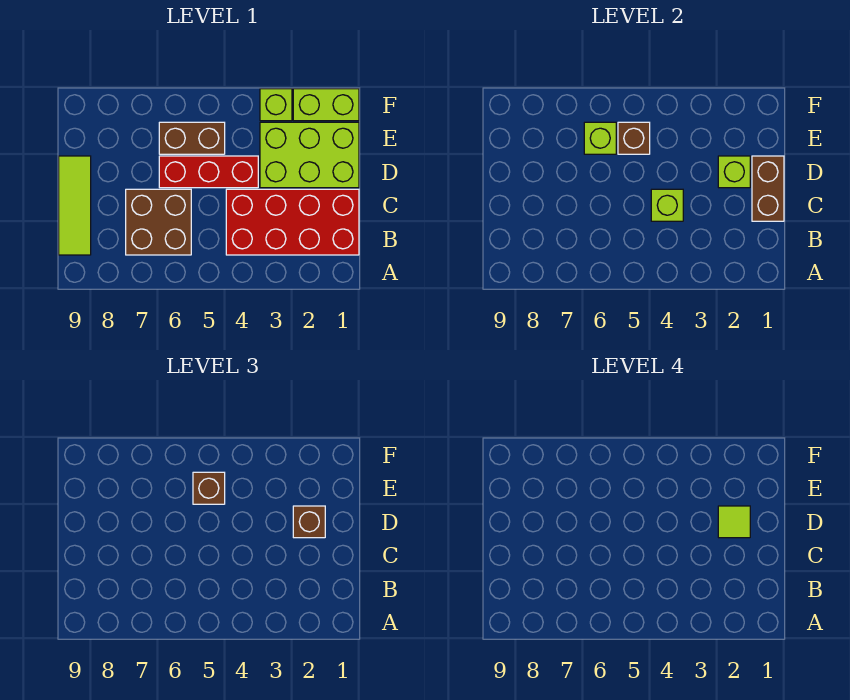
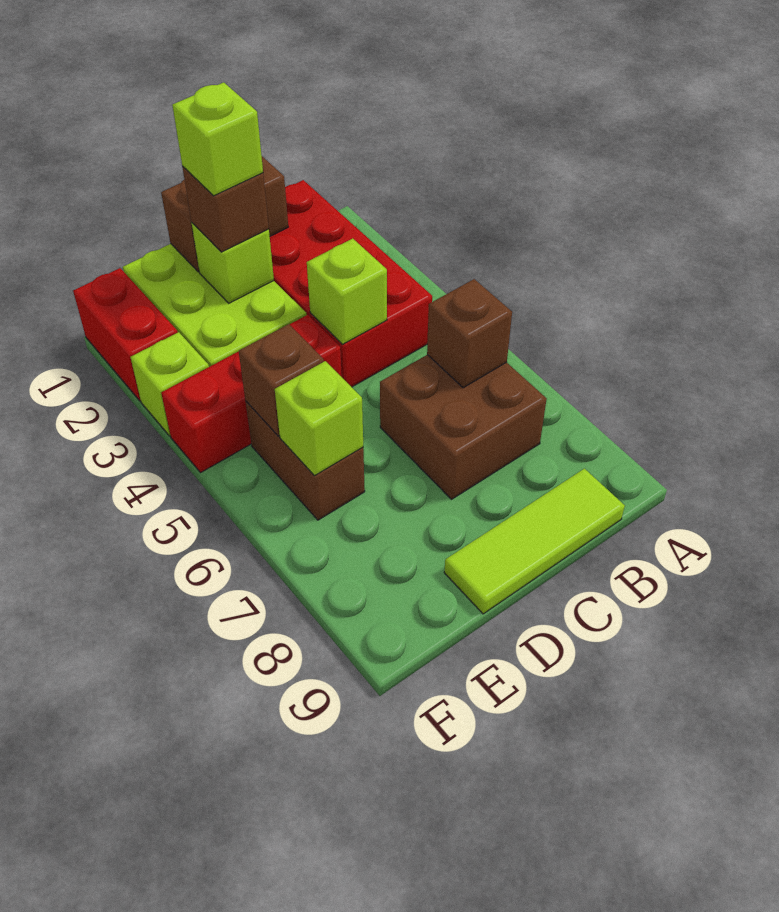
lime 1x1 tile [718,506,750,538] -> lime 1x1 brick [172,82,263,196]
red 1x3 brick [159,156,258,188] -> red 1x3 brick turned to [161,315,342,473]
brown 1x1 brick [193,472,225,504] -> brown 1x1 brick moved to [427,279,512,388]
lime 1x2 brick [293,89,359,121] -> red 1x2 brick [73,268,178,401]

